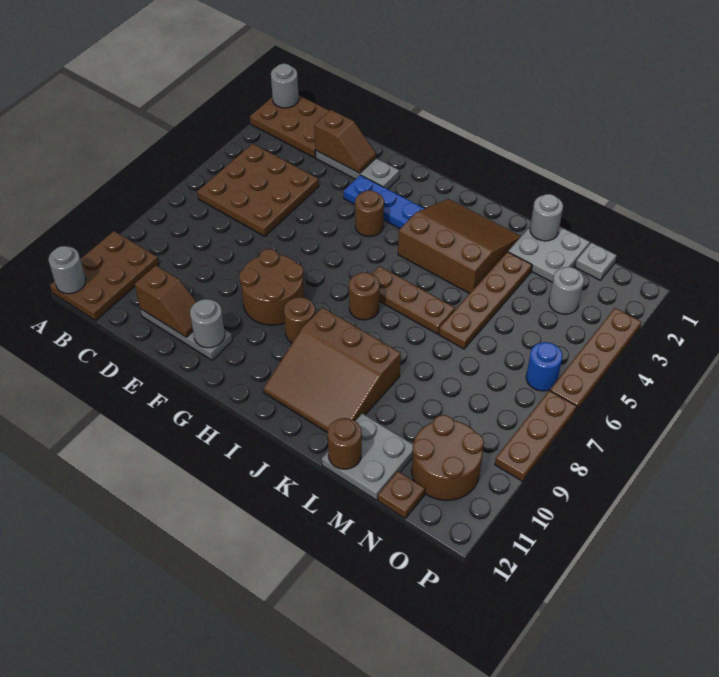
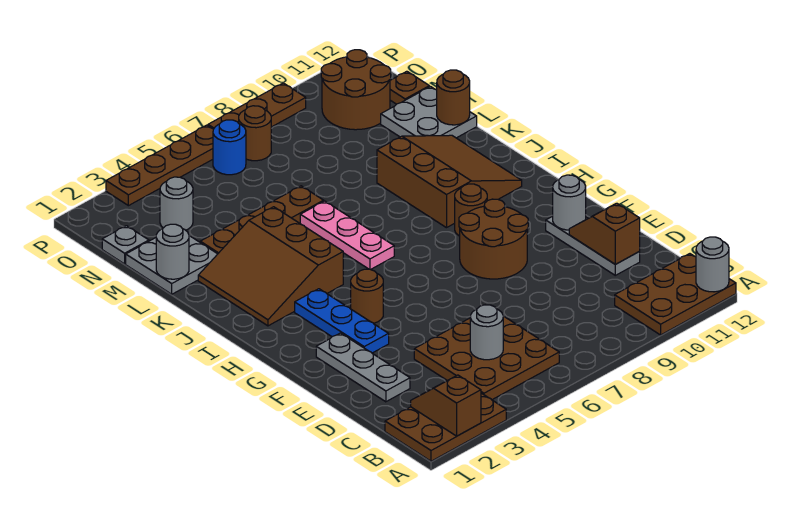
brown 2x3 plate [250,95,329,158] -> brown 2x3 plate turned to [385,393,506,461]
grey 1x1 round brick [271,64,299,108] -> grey 1x1 round brick moved to [470,305,503,360]
brown 1x2 slope [314,110,376,173] -> brown 1x2 slope moved to [411,375,481,436]
brown 1x3 plate [372,266,455,334] -> pink 1x3 plate [300,201,394,270]
brown 1x1 round brick [349,272,380,320] -> brown 1x1 round brick moved to [239,106,271,161]

